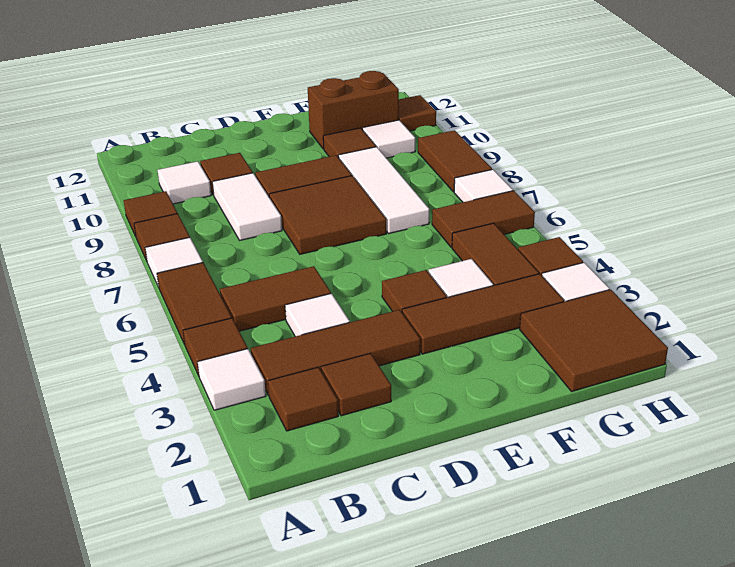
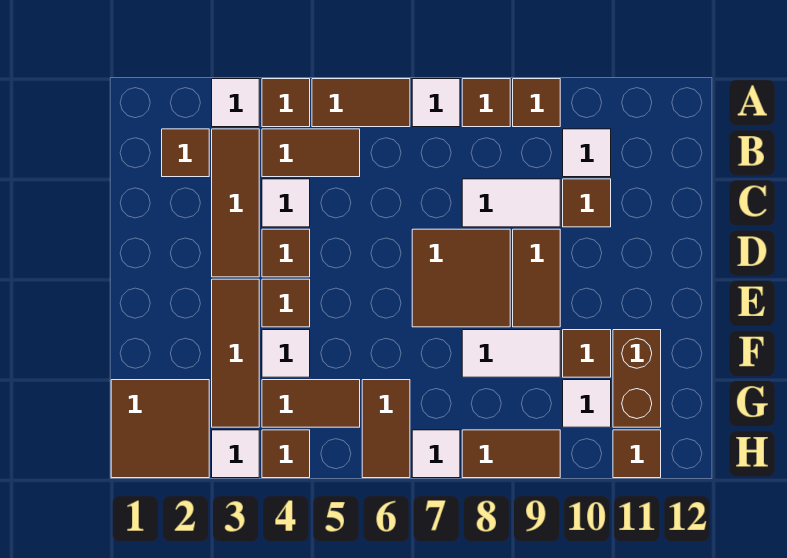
brown 1x2 tile [220,266,331,331] -> brown 1x2 tile turned to [262,129,360,177]
brown 1x1 tile [321,353,391,416] -> brown 1x1 tile moved to [262,229,310,277]
white 1x3 tile [338,147,429,234] -> white 1x2 tile [462,330,560,377]

